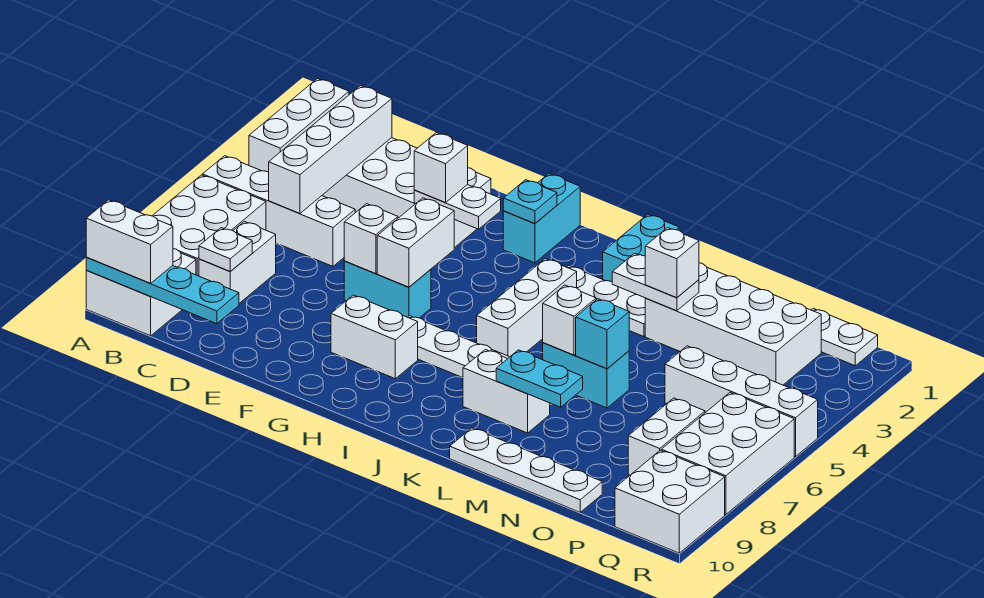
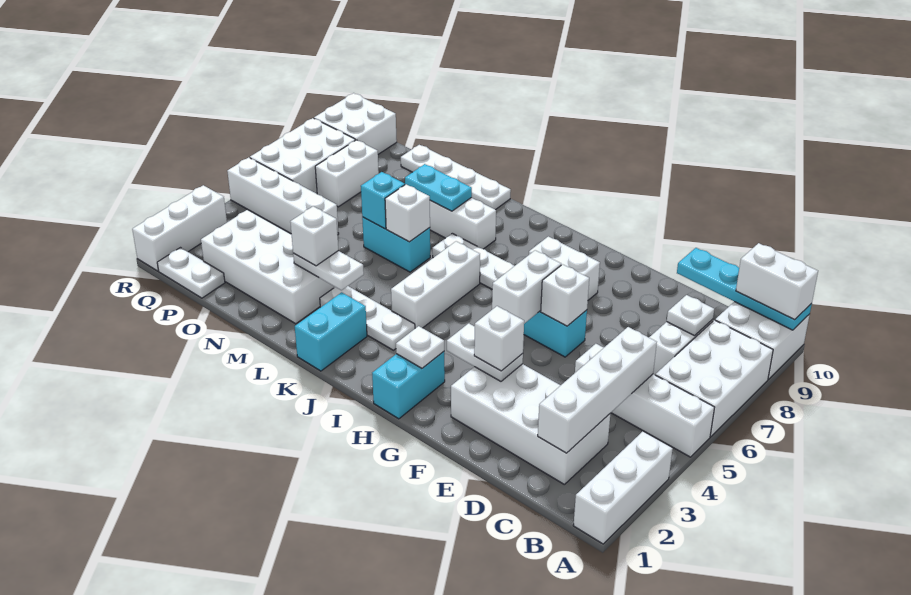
cyan 1x1 plate [503,180,557,223] -> white 1x1 plate [396,326,444,368]
none -> white 1x3 brick [132,185,227,271]

